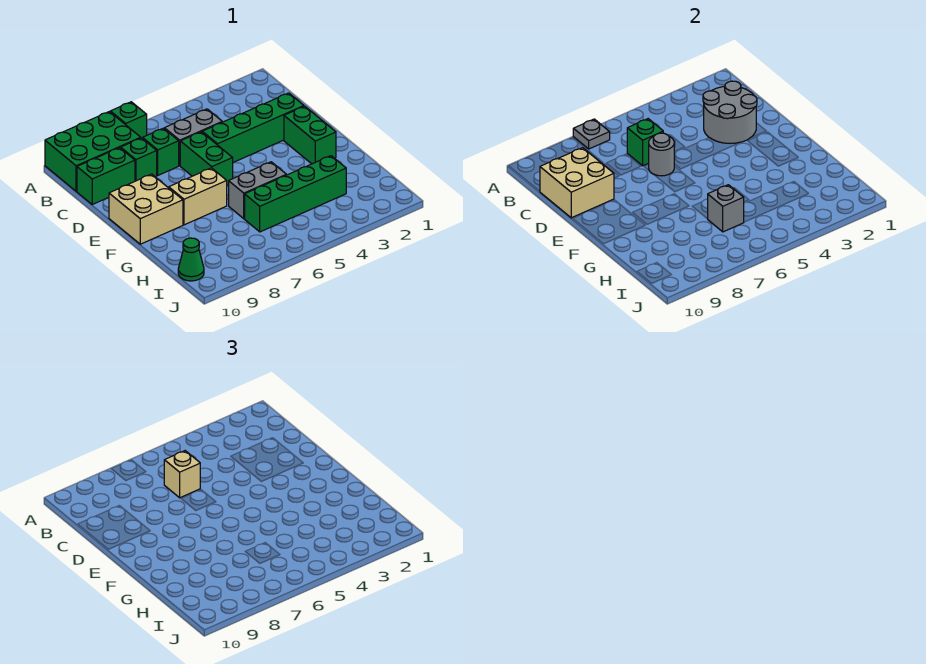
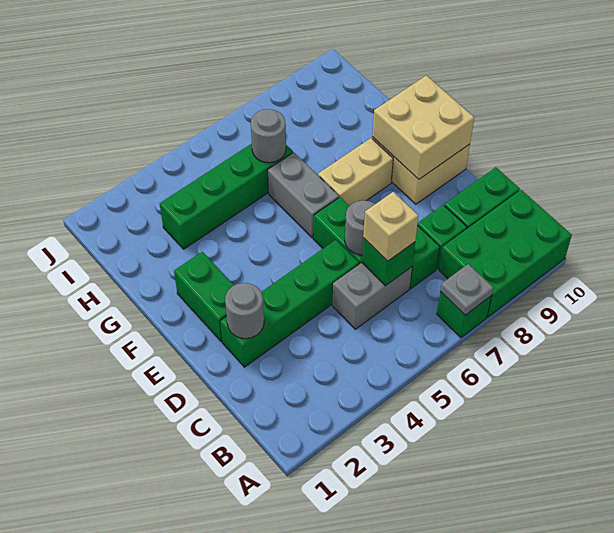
grey 2x2 round brick [703,81,757,143] -> grey 1x1 round brick [225,283,264,339]
tan 2x2 brick [540,148,614,218] -> tan 2x2 brick moved to [372,75,474,179]
grey 1x2 brick [229,162,286,219] -> grey 1x2 brick turned to [268,153,339,238]
grey 1x1 brick [708,185,744,232] -> grey 1x1 round brick [251,109,286,163]
green 1x1 cone [178,238,204,281] -> none

